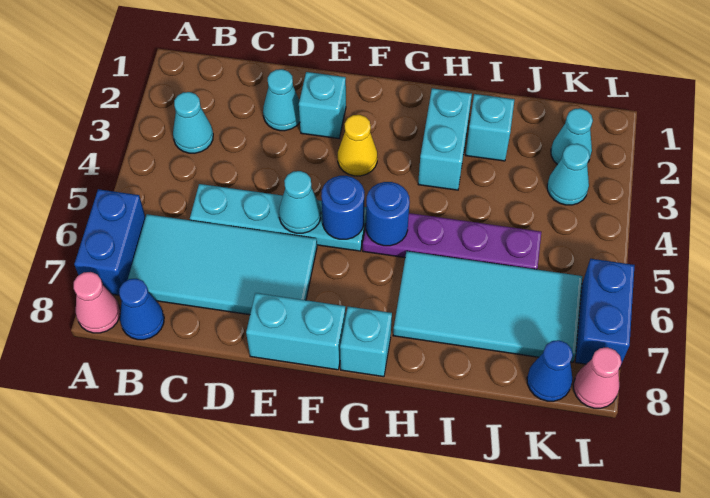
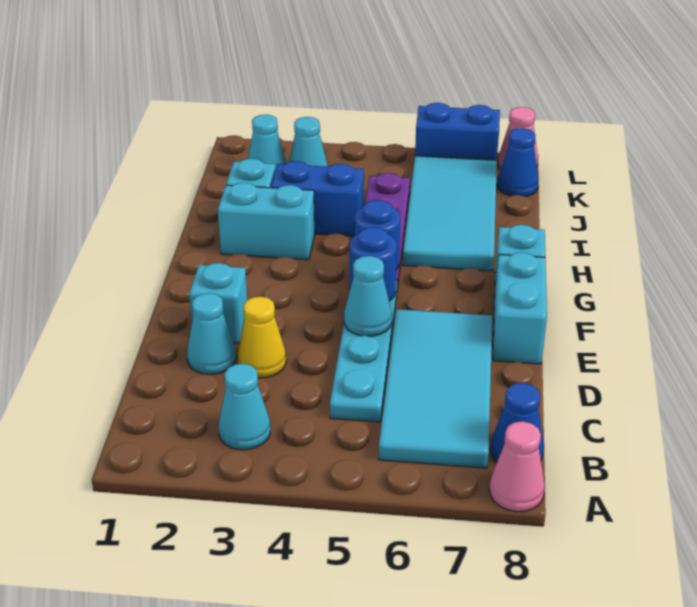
blue 1x2 brick [74,189,146,295] -> blue 1x2 brick moved to [271,161,364,236]
yellow 1x1 cone [338,115,377,176] -> yellow 1x1 cone moved to [238,297,286,378]

